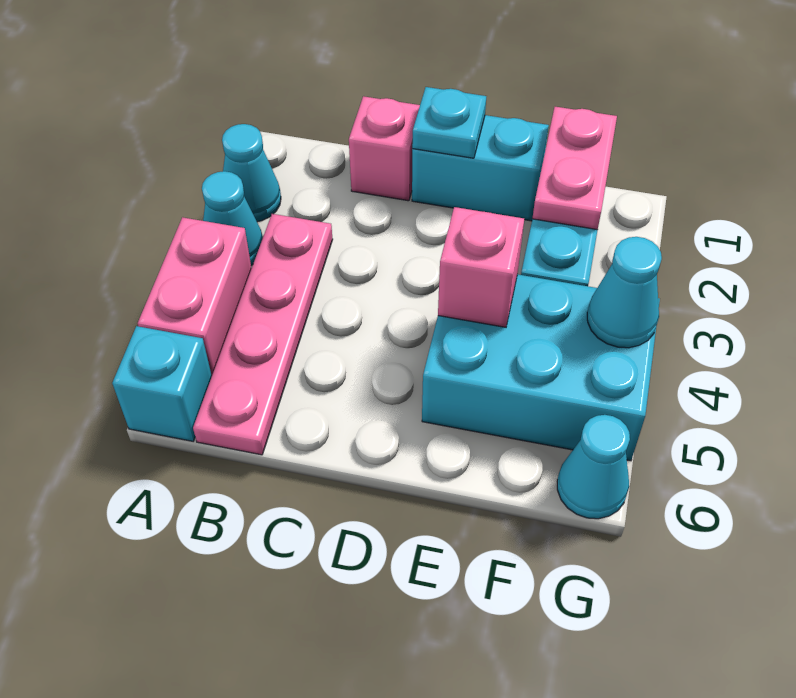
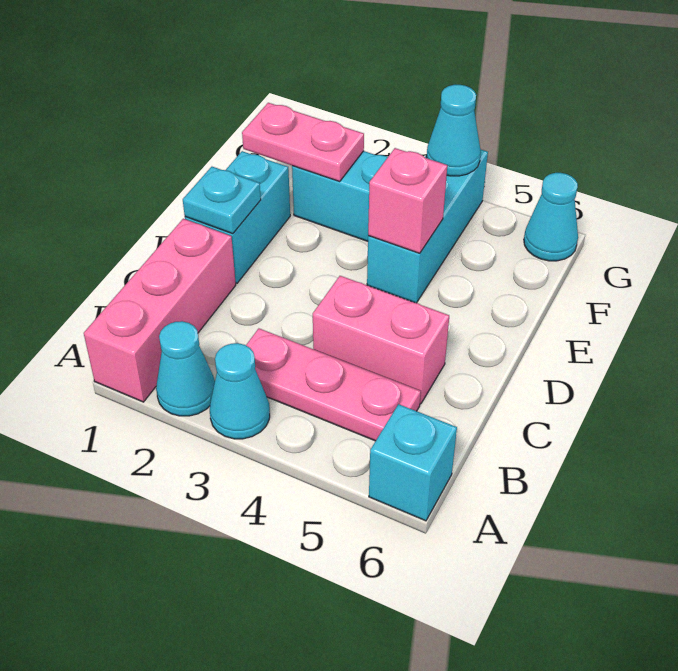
pink 1x2 brick [138,217,252,375] -> pink 1x2 brick moved to [313,276,449,404]
pink 1x4 plate [193,214,333,455] -> pink 1x3 plate [246,328,421,441]
pink 1x1 brick [349,96,420,201] -> pink 1x3 brick [84,219,236,402]
cyan 2x3 brick [422,274,660,461] -> cyan 1x3 brick [367,149,488,303]

